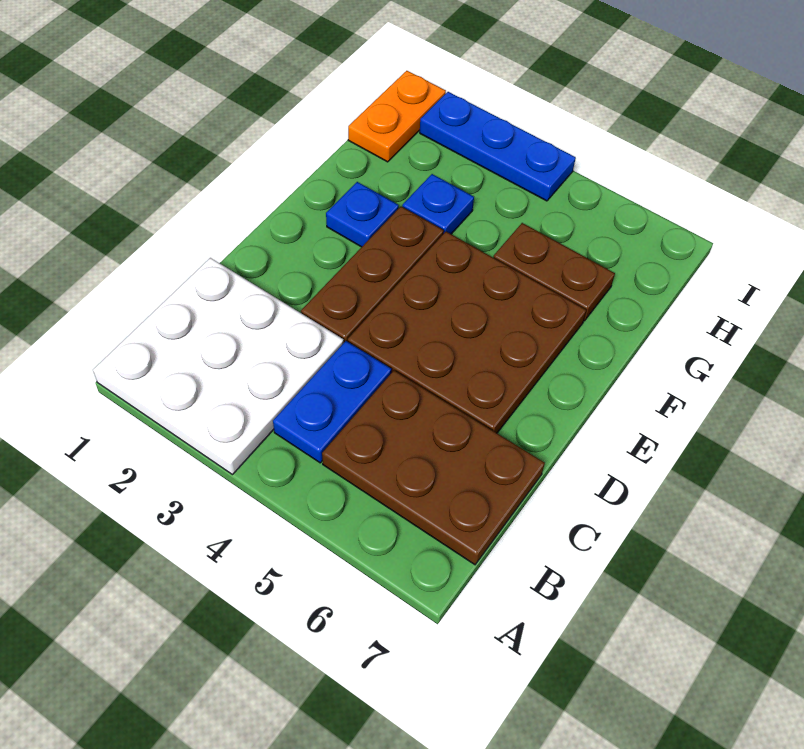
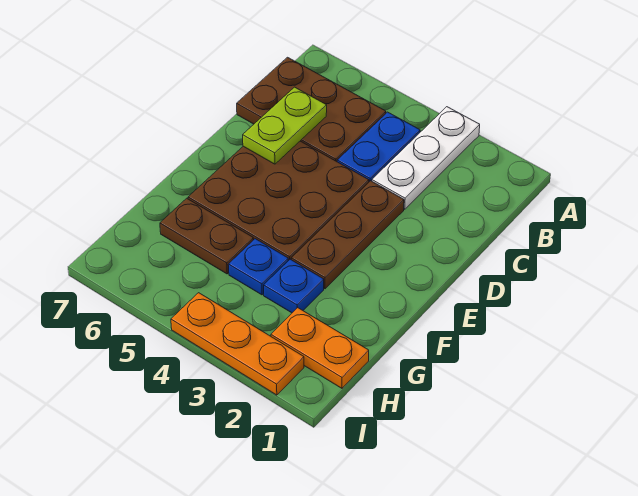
white 3x3 plate [93,258,344,475] -> white 1x3 plate [372,107,480,209]
none -> lime 1x2 plate [243,87,327,164]
blue 1x1 plate [326,182,399,247] -> blue 1x1 plate moved to [228,239,288,295]
orange 1x2 plate [348,71,446,162] -> orange 1x2 plate turned to [271,308,369,388]
blue 1x3 plate [420,92,576,201] -> orange 1x3 plate [171,293,304,395]

